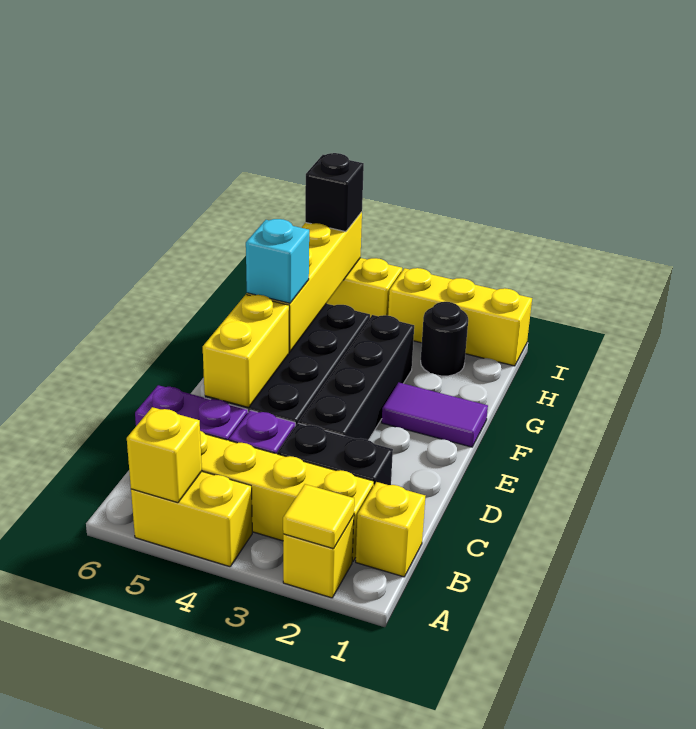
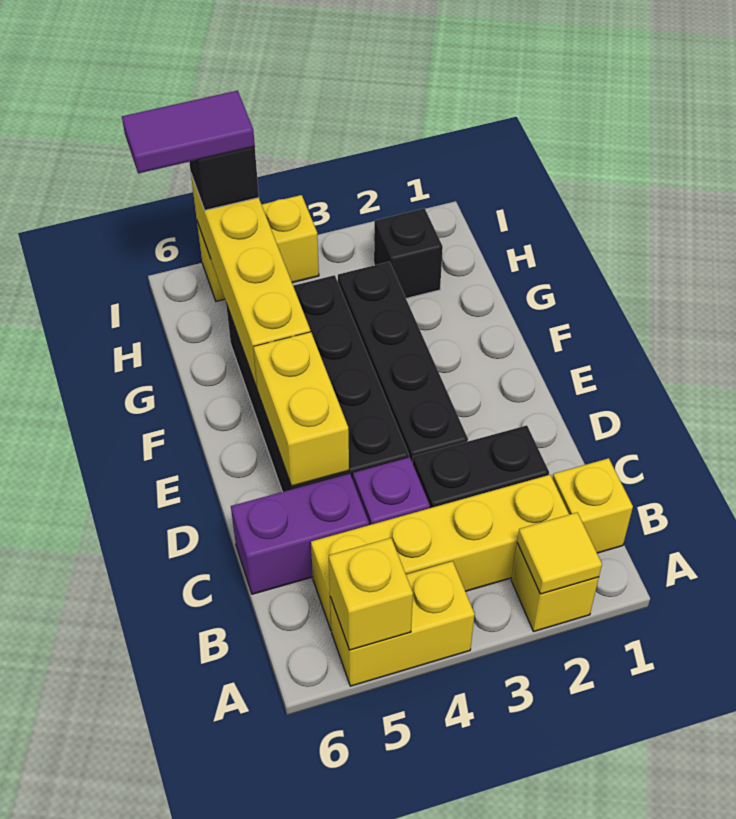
purple 1x2 tile [382,382,488,447] -> purple 1x2 tile moved to [122,91,255,173]
cyan 1x1 brick [246,219,309,303] -> none
black 1x1 round brick [421,302,468,376] -> black 1x1 brick [374,208,443,298]
yellow 1x3 brick [388,268,532,366] -> none

